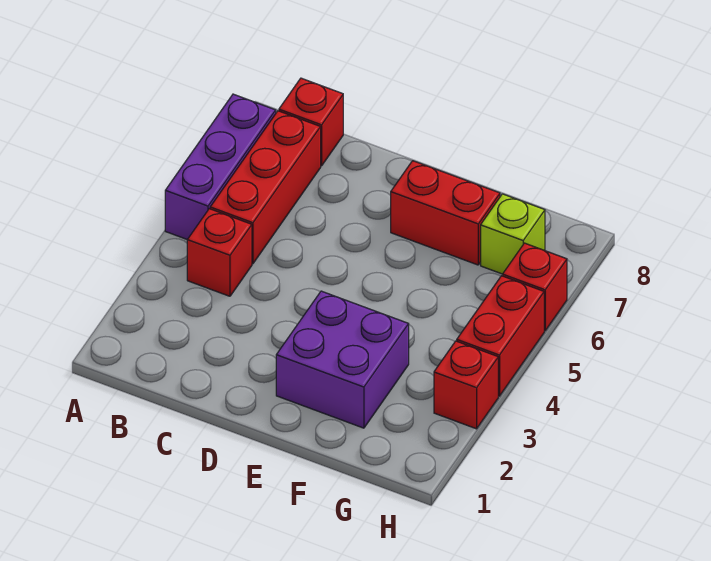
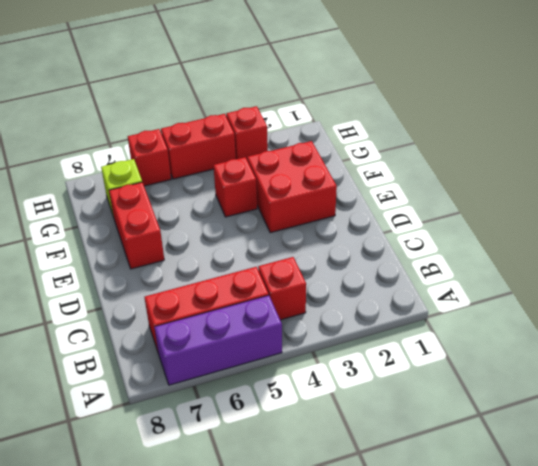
red 1x1 brick [279,78,343,166] -> red 1x1 brick moved to [213,157,257,217]
purple 2x2 brick [276,291,409,428] -> red 2x2 brick [247,141,337,233]

